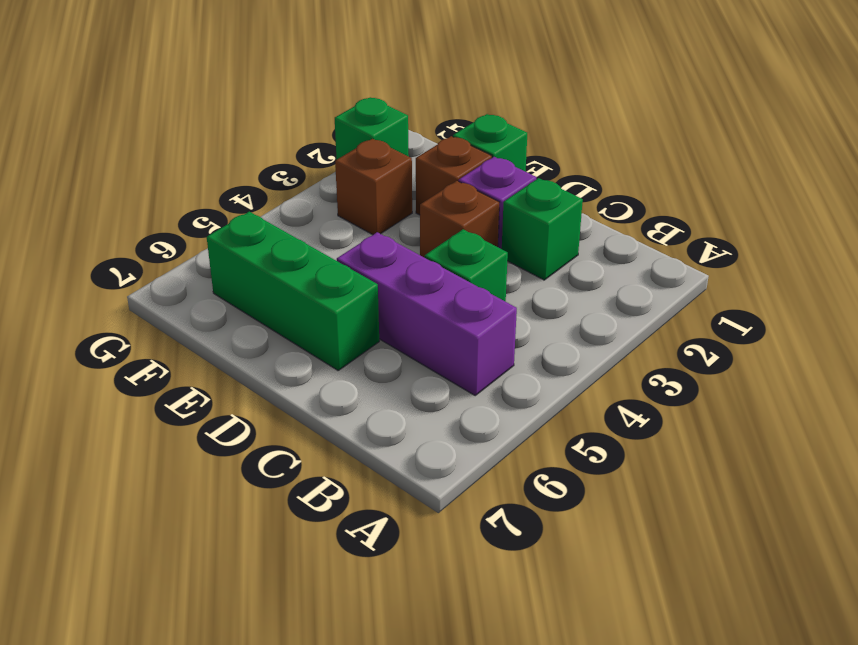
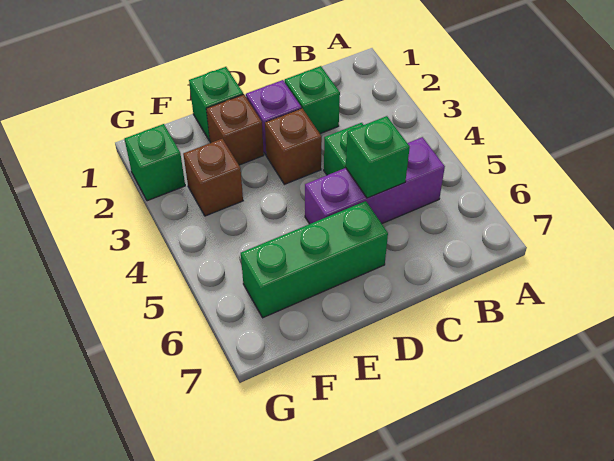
none -> green 1x1 brick [346,116,410,198]

